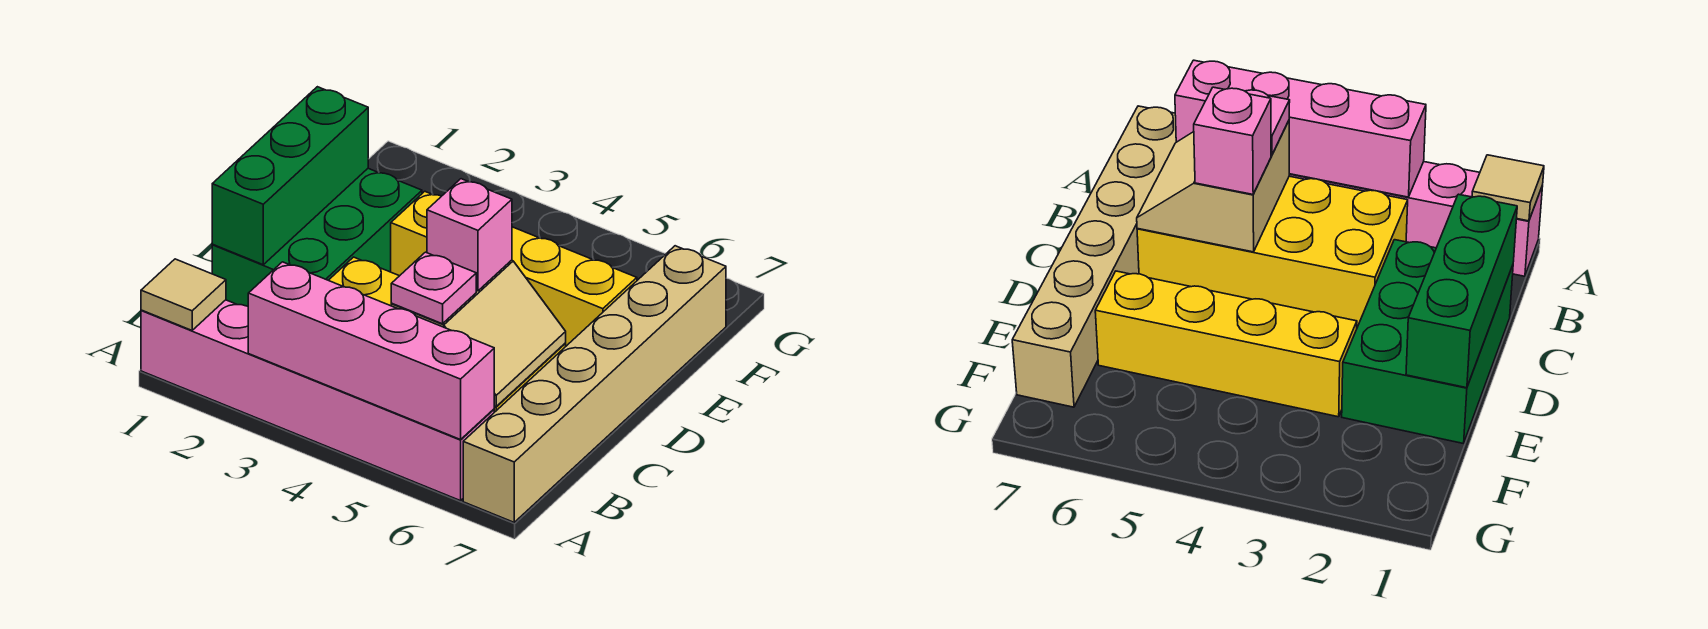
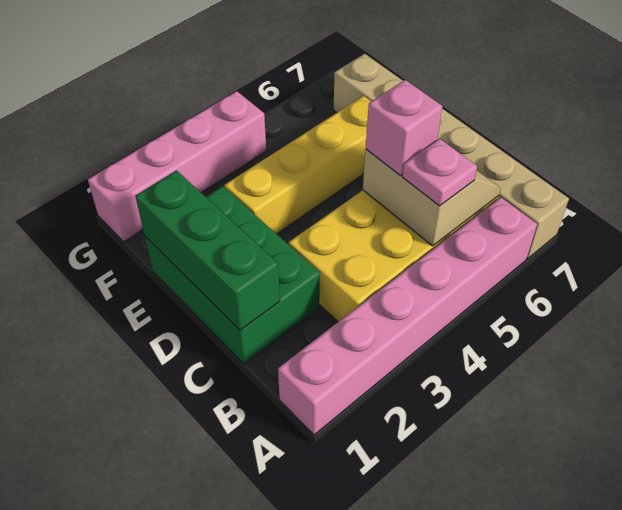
tan 1x1 tile [141,259,226,330] -> none
pink 1x4 brick [248,262,494,440] -> pink 1x4 brick moved to [88,91,266,242]

